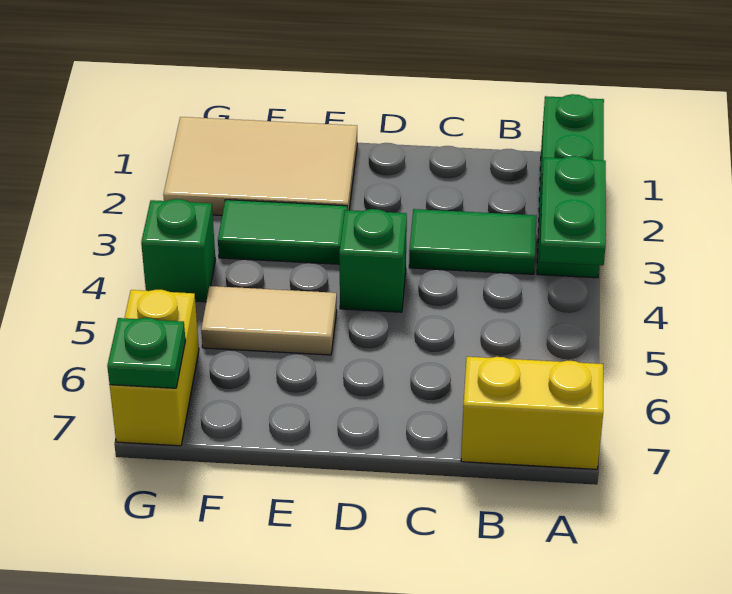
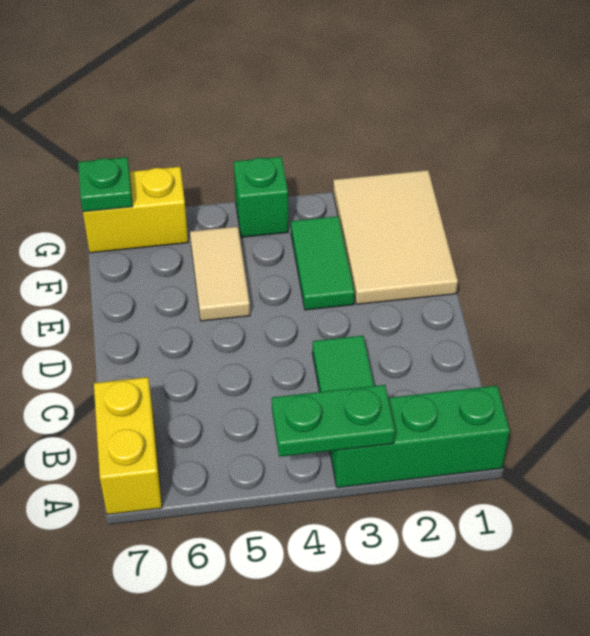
green 1x1 brick [339,209,407,312] -> none

